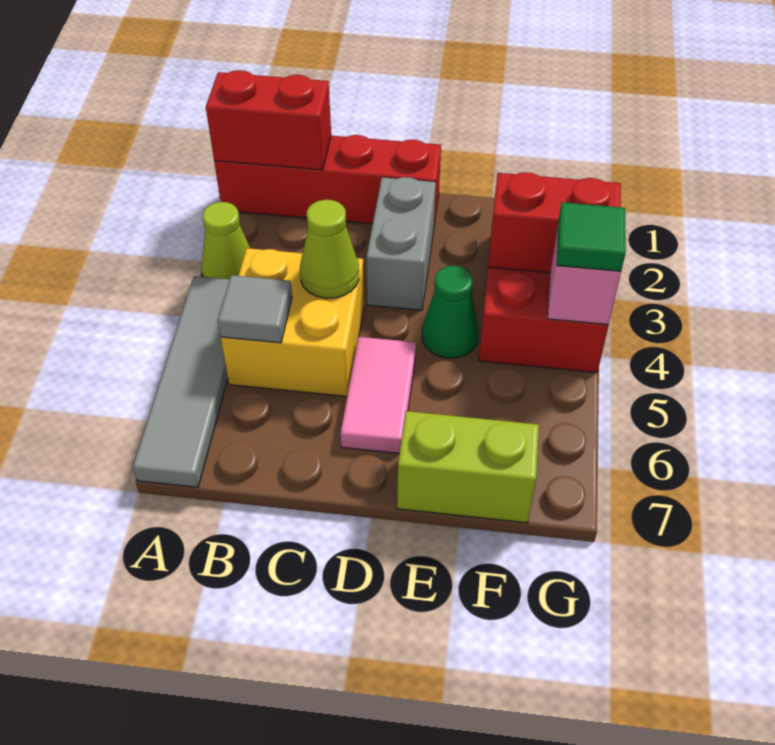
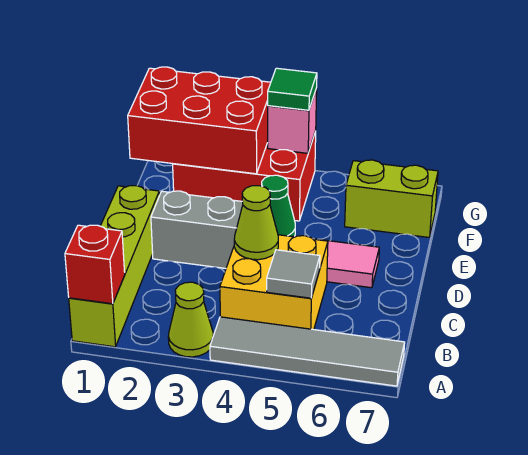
red 1x4 brick [214,135,441,224] -> lime 1x4 brick [69,186,160,347]
red 1x2 brick [206,70,331,170] -> red 1x1 brick [65,225,125,304]
lime 1x2 brick [397,411,539,523] -> lime 1x2 brick turned to [345,160,438,237]
red 1x2 brick [488,172,621,273] -> red 2x3 brick [128,67,271,174]

